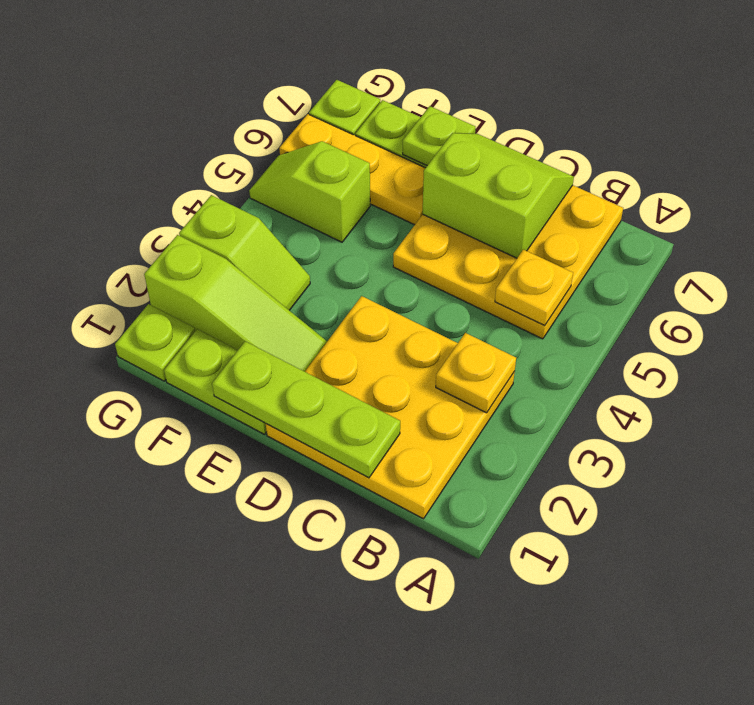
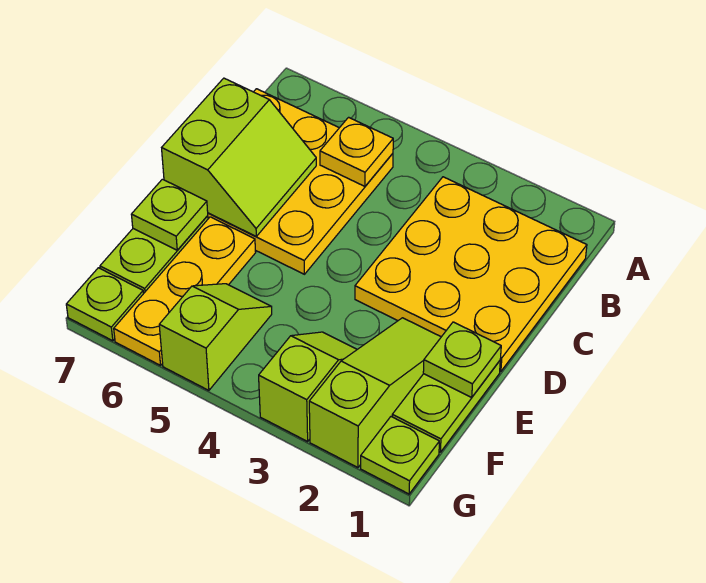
yellow 1x1 plate [436,333,516,413] -> none
lime 1x3 plate [212,341,400,478] -> lime 1x1 plate [423,322,501,397]
lime 2x2 slope [423,133,574,258] -> lime 2x2 slope turned to [162,78,316,236]
lime 1x2 slope [249,141,370,242] -> lime 1x2 slope turned to [159,284,272,390]

